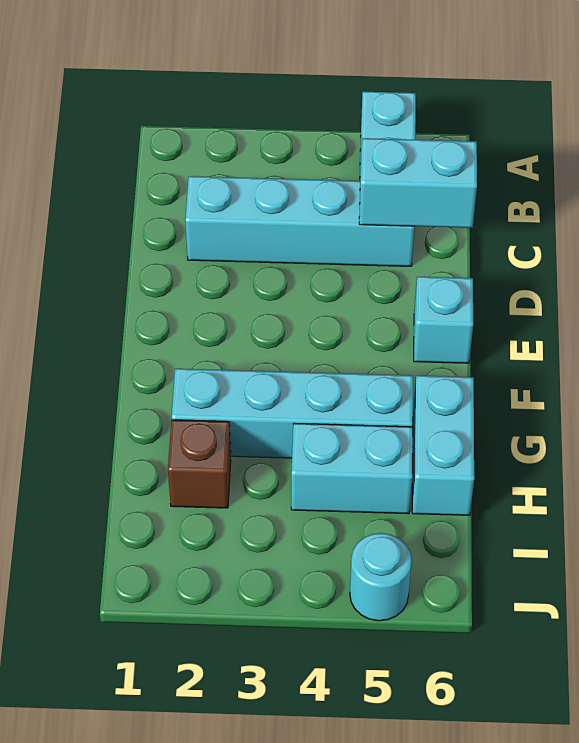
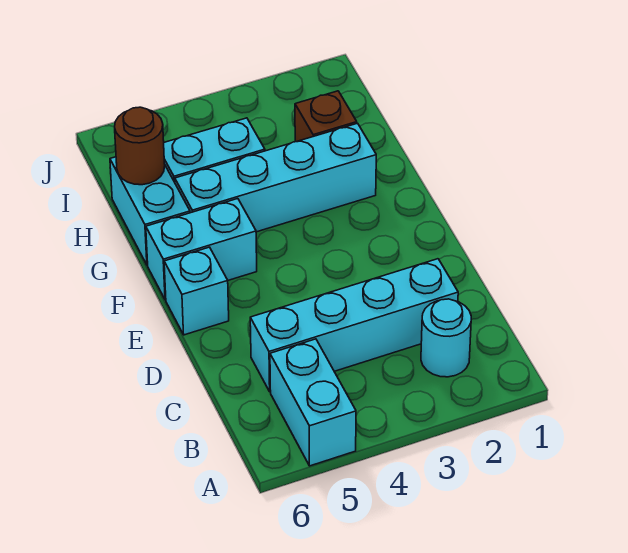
cyan 1x2 brick [359,138,477,228] -> cyan 1x2 brick moved to [146,199,257,300]
none -> brown 1x1 round brick [115,107,165,185]
cyan 1x1 round brick [350,533,411,621] -> cyan 1x1 round brick moved to [421,299,471,377]

